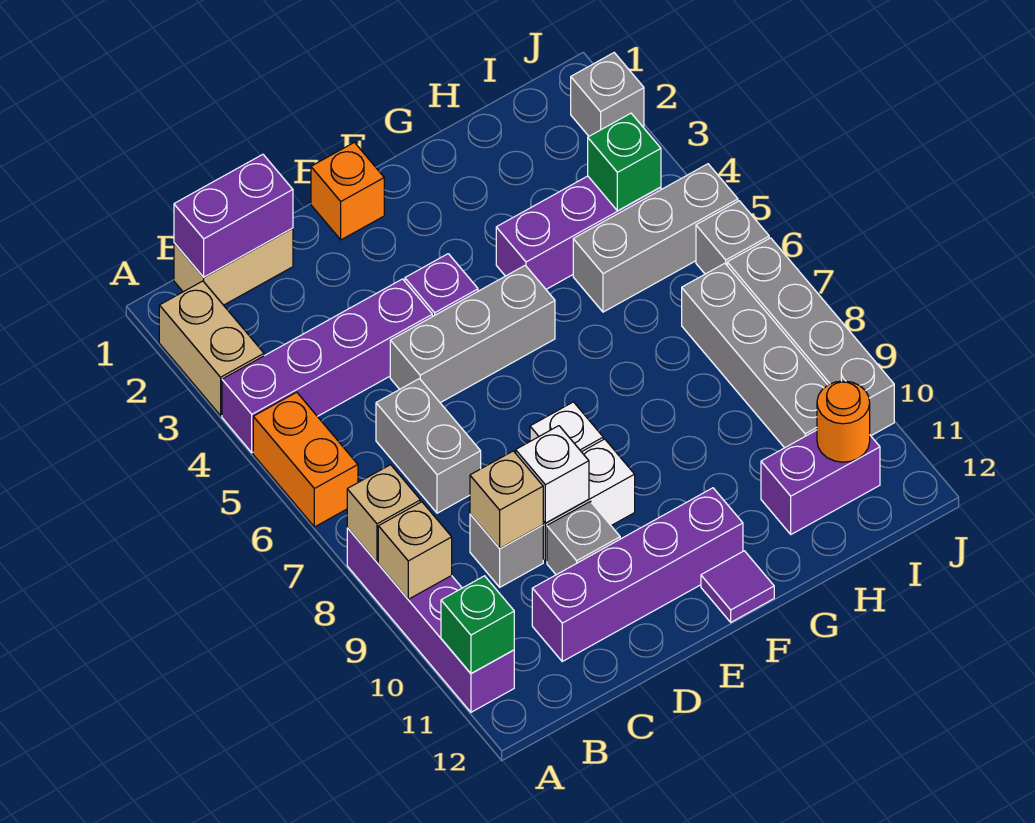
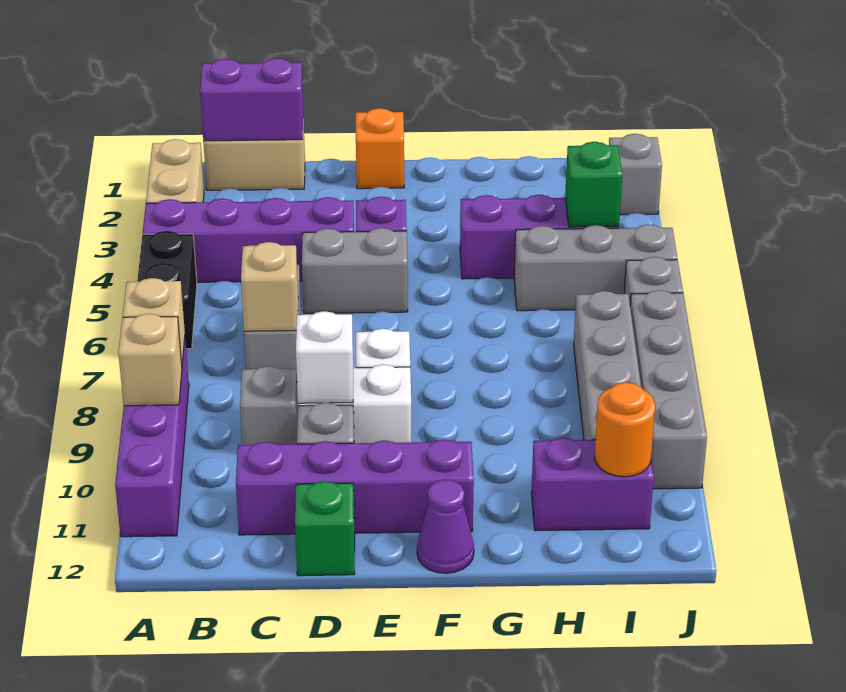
orange 1x2 brick [253,392,358,527] -> black 1x2 brick [137,231,197,349]
green 1x1 brick [441,576,514,674] -> green 1x1 brick moved to [295,481,355,576]
tan 1x1 brick [470,451,543,548] -> tan 1x1 brick moved to [241,242,298,331]
grey 1x3 brick [390,265,555,403] -> grey 1x2 brick [302,228,408,314]
purple 1x1 tile [701,551,774,622] -> purple 1x1 cone [417,480,474,573]

